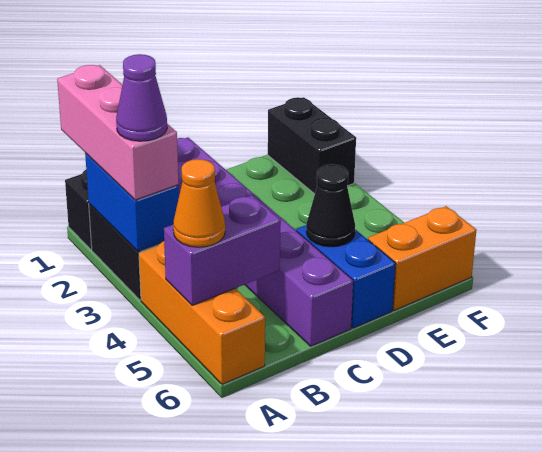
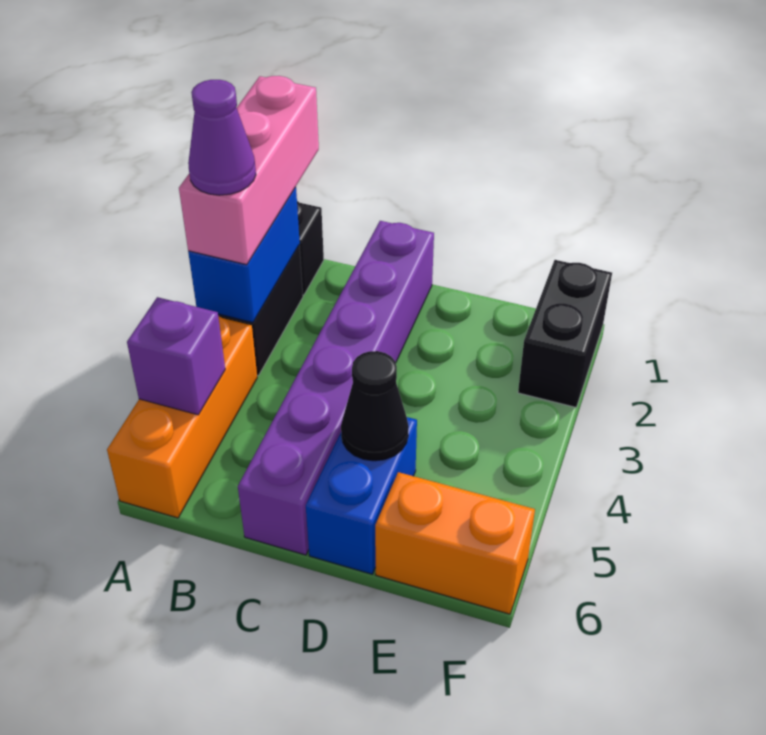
purple 1x2 brick [164,195,281,305] -> purple 1x1 brick [127,297,225,415]
orange 1x1 cone [173,159,225,247] -> none

